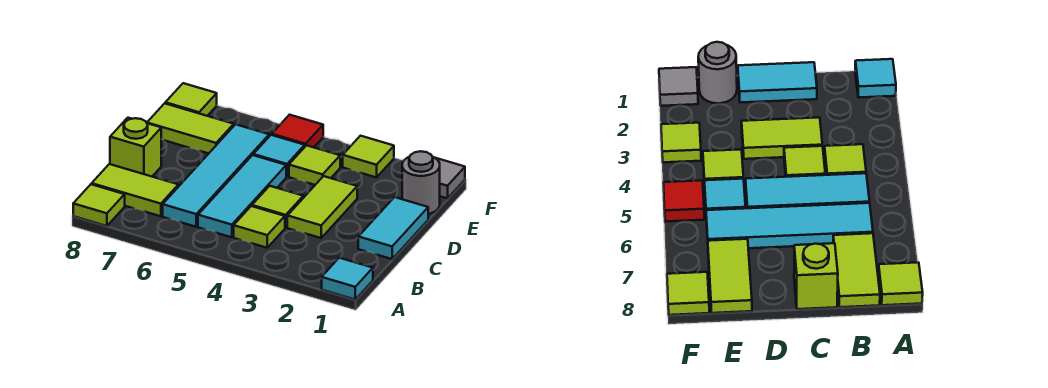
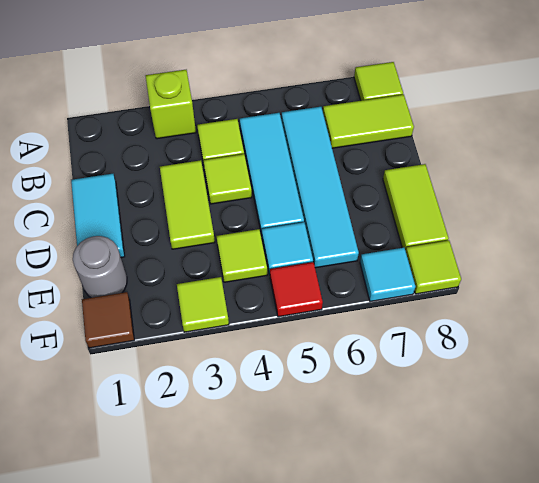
cyan 1x1 tile [322,258,373,299] -> cyan 1x1 tile moved to [360,248,415,302]
lime 1x1 brick [110,118,161,176] -> lime 1x1 brick moved to [146,70,196,139]
lime 1x2 tile [147,103,234,154] -> lime 1x2 tile turned to [383,164,449,251]
grey 1x1 tile [436,158,465,198] -> brown 1x1 tile [82,292,134,348]

